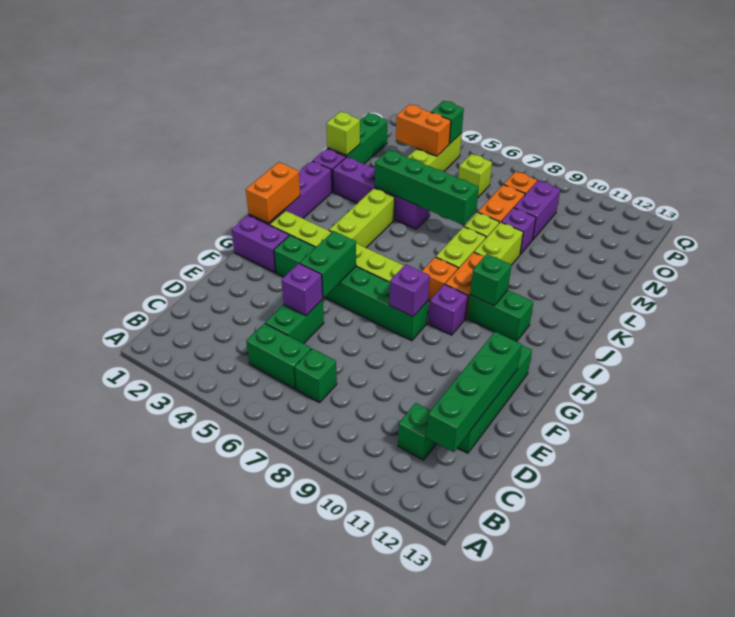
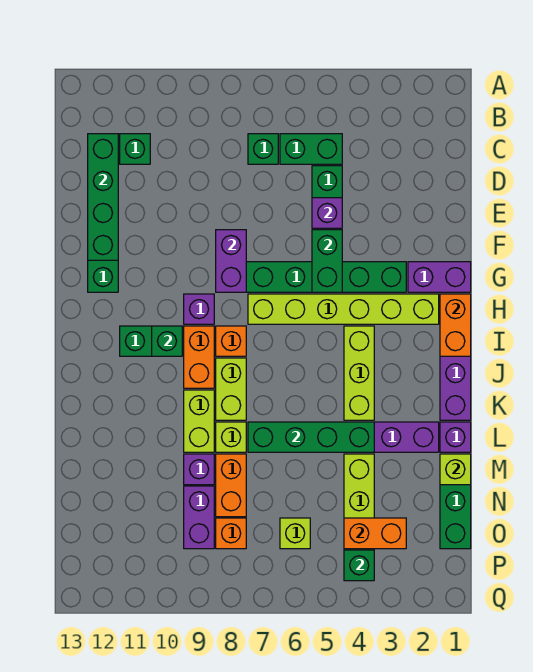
purple 1x1 brick [389,264,430,317] -> purple 1x2 brick [216,230,246,292]

